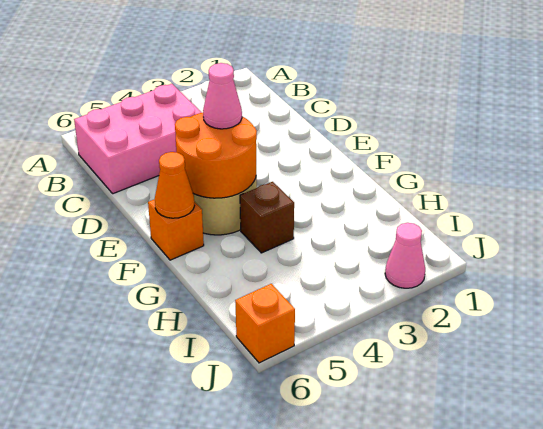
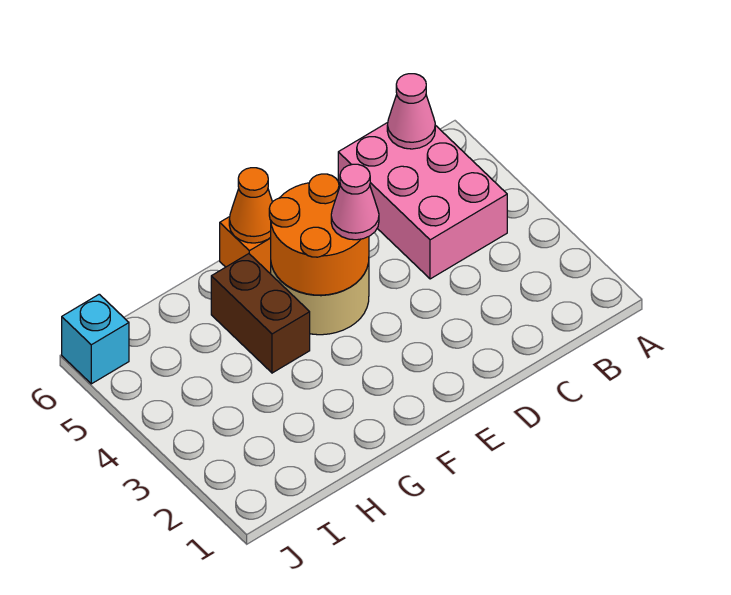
brown 1x1 brick [240,182,294,253] -> brown 1x2 brick [211,254,310,373]
pink 1x1 cone [385,223,425,288] -> pink 1x1 cone moved to [387,74,435,149]
orange 1x1 brick [235,284,295,363] -> cyan 1x1 brick [62,294,129,384]

